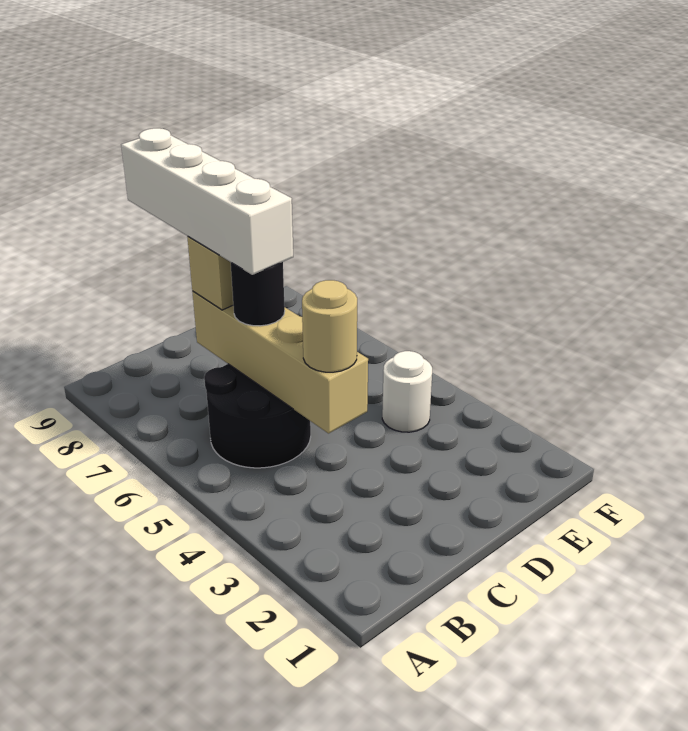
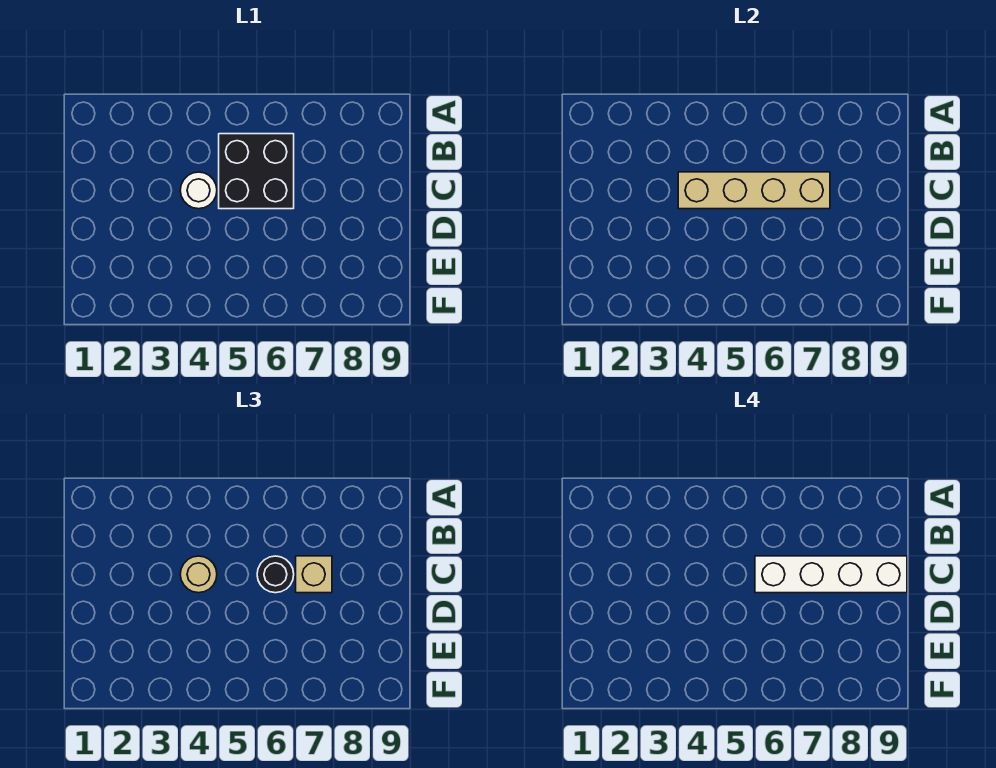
black 2x2 round brick [204,364,311,468] -> black 2x2 brick [219,134,294,209]
white 1x1 round brick [382,351,432,432] -> white 1x1 round brick moved to [180,172,217,209]

